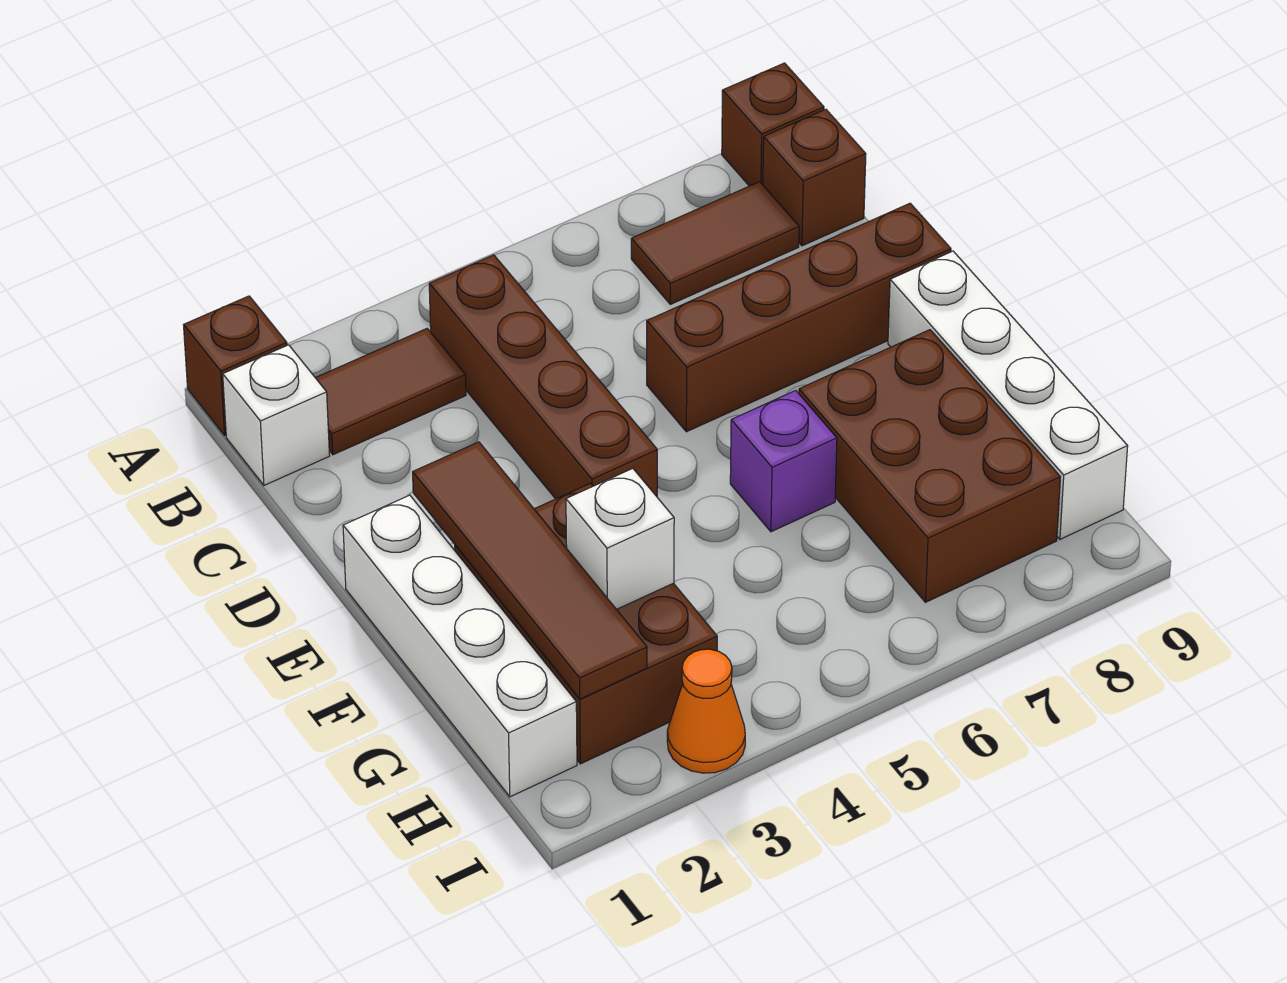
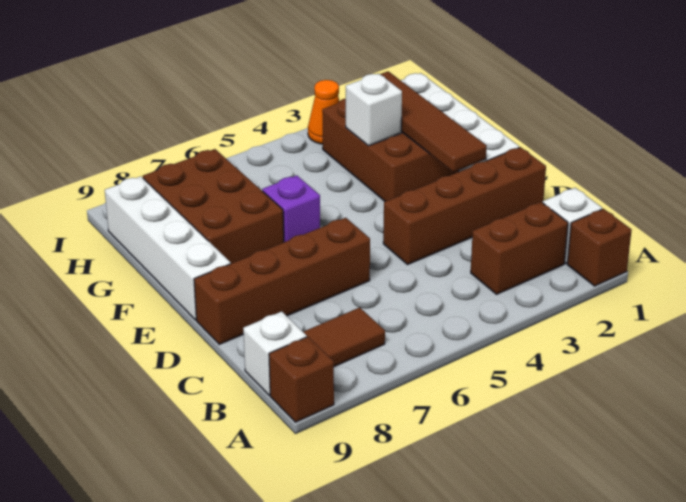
brown 1x2 tile [316,329,466,455] -> brown 1x2 brick [471,202,568,294]
brown 1x4 brick [429,255,657,499] -> brown 1x4 brick turned to [383,147,546,265]
brown 1x1 brick [763,109,866,246] -> white 1x1 brick [243,312,307,395]

